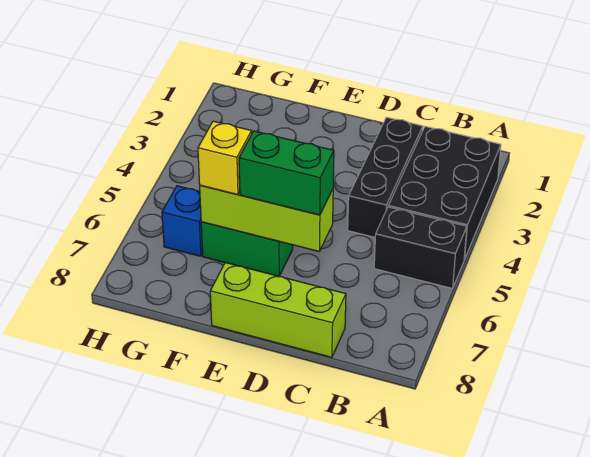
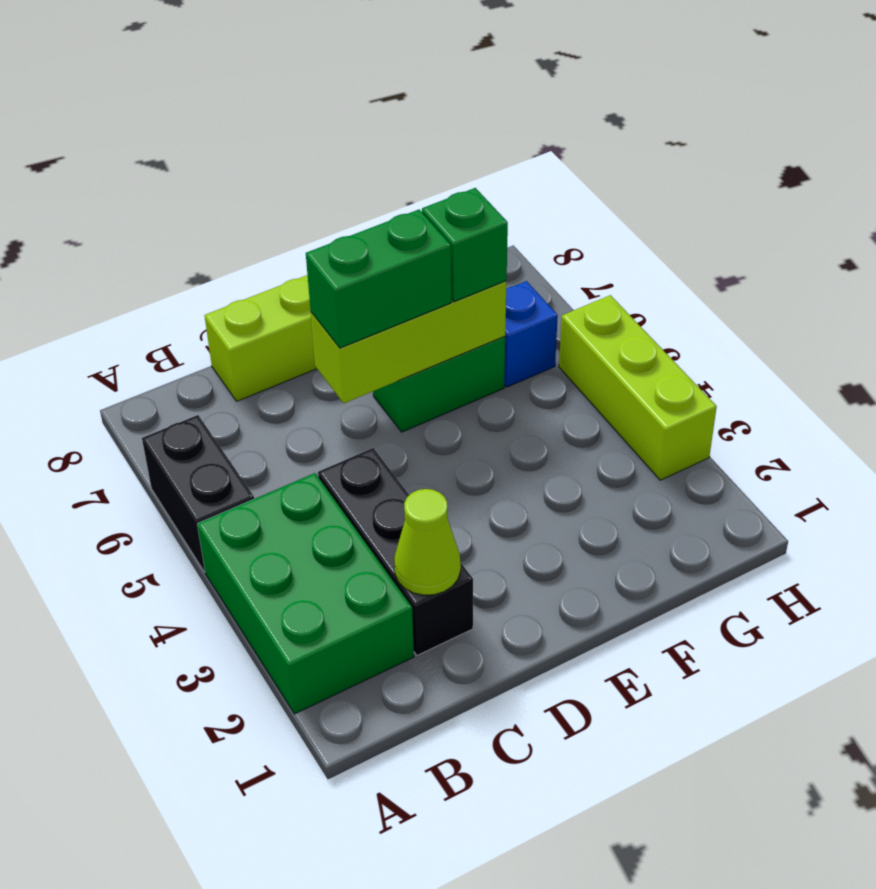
black 2x3 brick [388,127,501,260] -> green 2x3 brick [197,473,414,714]
black 1x2 brick [374,207,467,288] -> black 1x2 brick turned to [142,415,254,572]
none -> lime 1x1 cone [394,489,461,595]
yellow 1x1 brick [198,121,252,195] -> green 1x1 brick [422,188,508,302]
none -> lime 1x3 brick [559,295,717,480]

